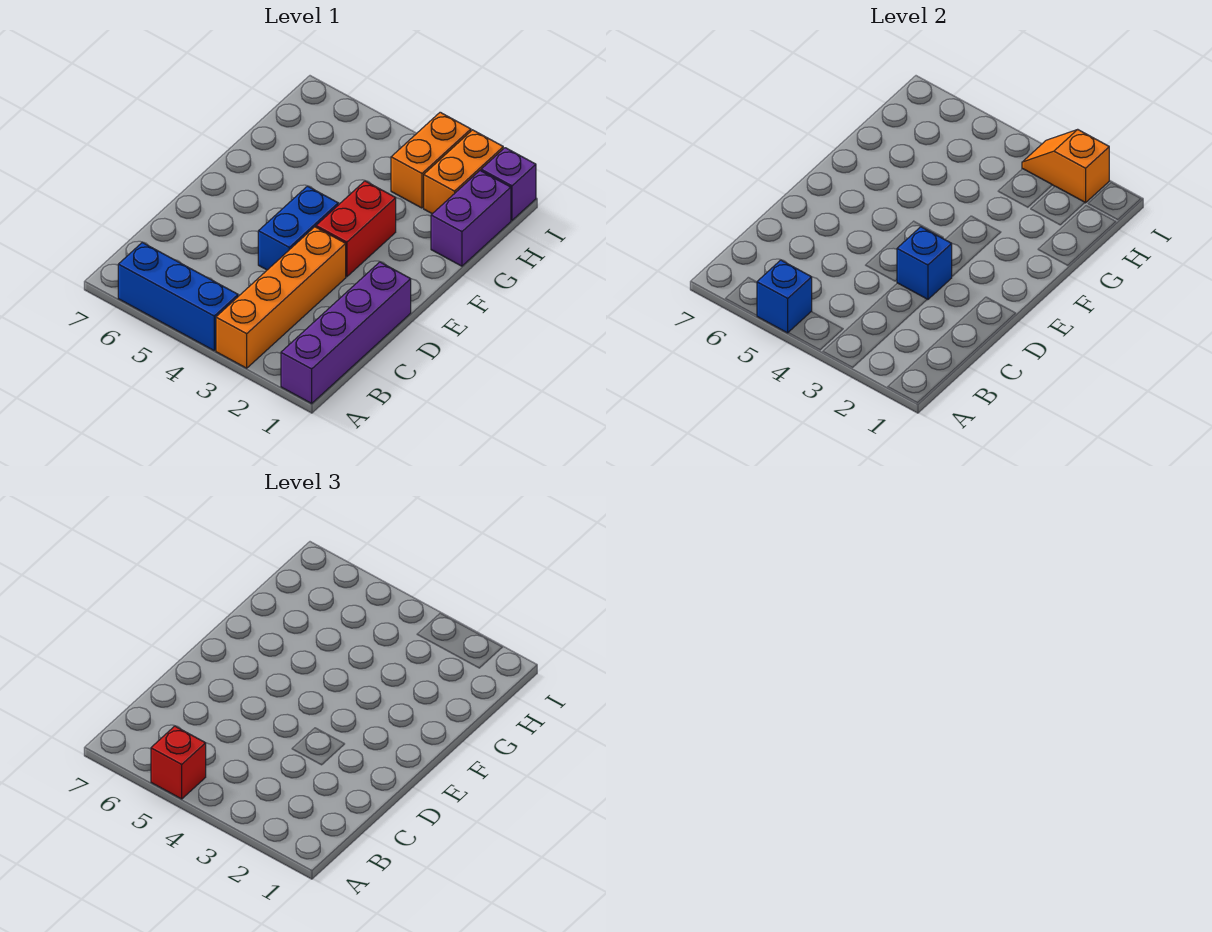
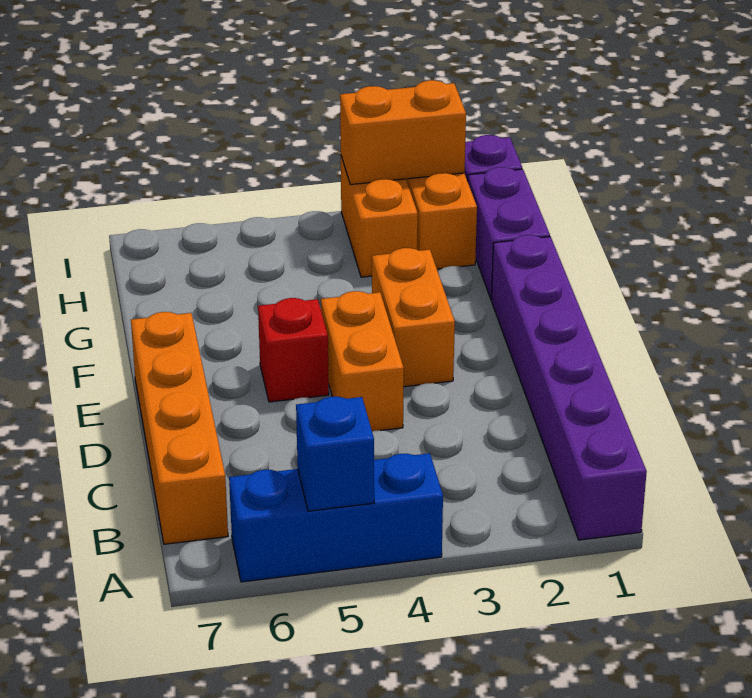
purple 1x4 brick [281,262,411,403] -> purple 1x6 brick [492,235,647,540]
orange 1x4 brick [216,227,346,368] -> orange 1x4 brick moved to [131,312,228,544]
red 1x1 brick [151,726,206,799] -> red 1x1 brick moved to [258,298,329,402]
blue 1x1 brick [897,227,952,300] -> none
blue 1x2 brick [258,186,338,270] -> orange 1x2 brick [321,291,404,431]
red 1x2 brick [316,181,396,277] -> orange 1x2 brick [372,248,455,387]
orange 1x2 slope [1022,130,1109,203] -> orange 1x2 brick [340,80,466,185]

